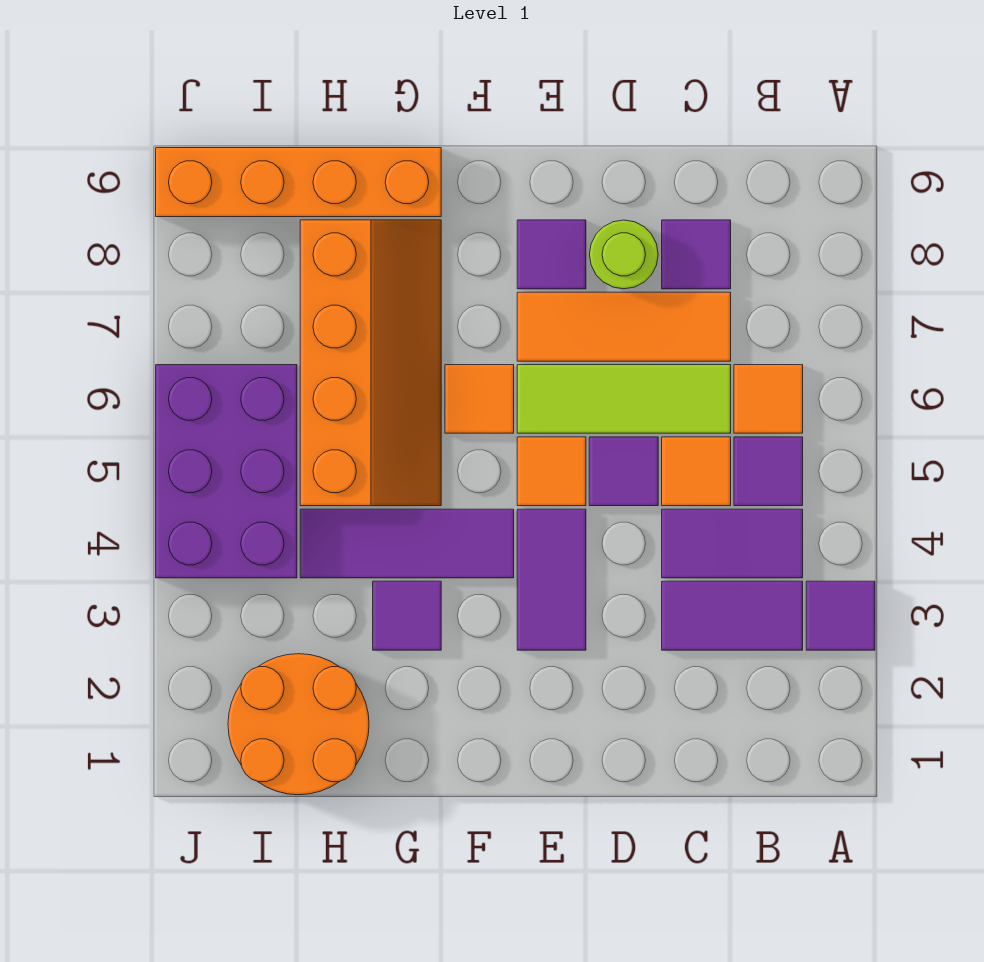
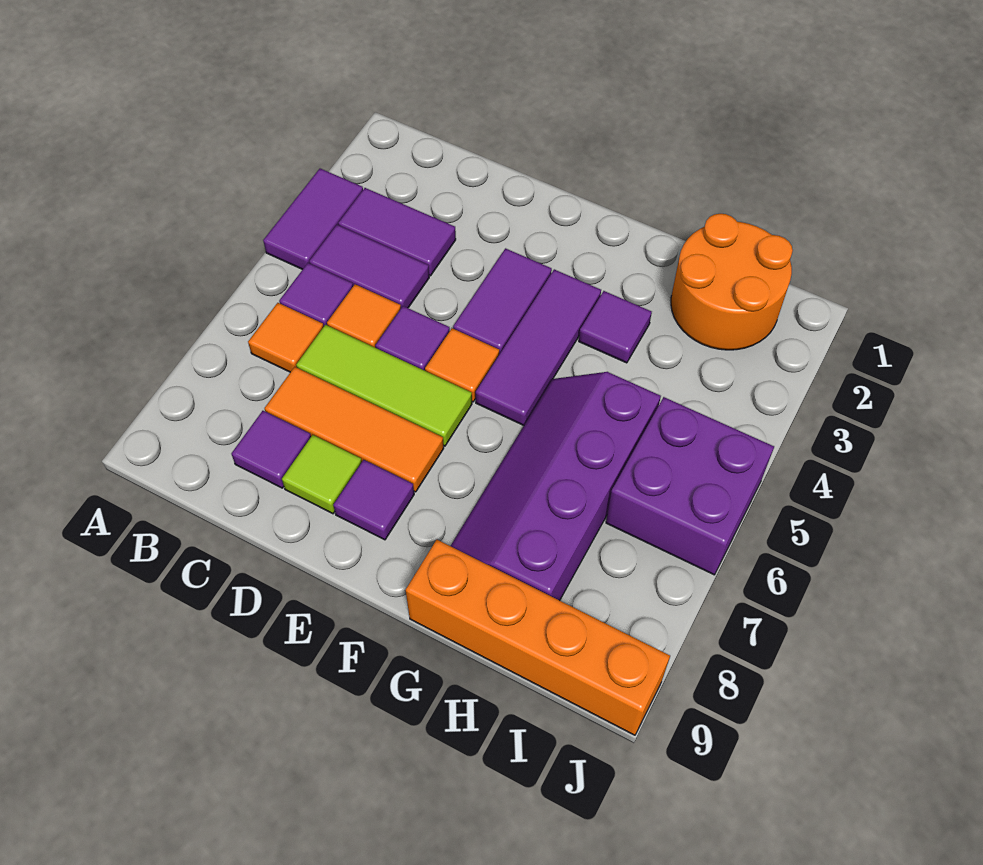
purple 1x1 tile [806,581,875,650] -> purple 1x2 tile [263,169,363,270]
lime 1x1 round brick [590,220,658,289] -> lime 1x1 tile [282,435,362,514]
purple 1x3 tile [300,509,514,578] -> purple 1x3 tile turned to [476,269,601,425]
orange 1x1 tile [445,365,514,433] -> none
orange 2x4 slope [300,220,441,506] -> purple 2x4 slope [451,372,661,601]
purple 2x3 brick [156,365,297,578] -> purple 2x2 brick [606,397,774,575]

